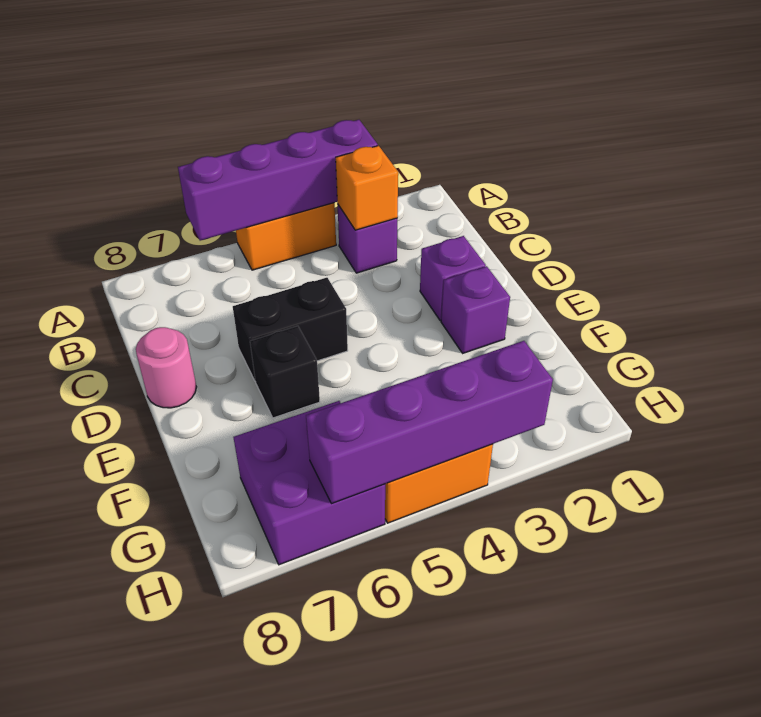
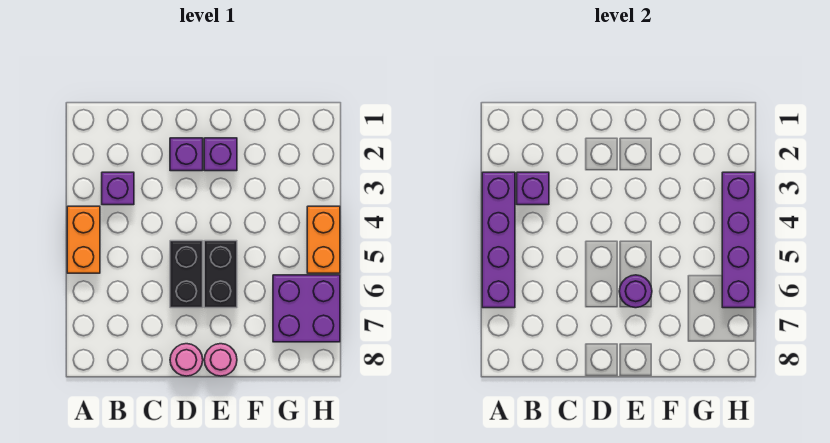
orange 1x1 brick [336,146,398,230] -> purple 1x1 brick [517,172,549,205]
black 1x1 brick [250,326,320,418] -> black 1x2 brick [204,241,237,308]
none -> purple 1x1 round brick [619,275,652,308]
none -> pink 1x1 round brick [204,344,237,376]

